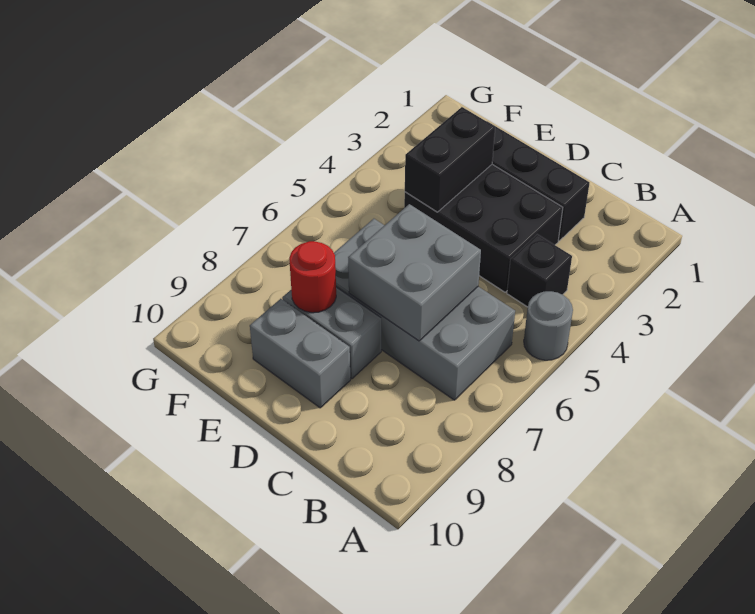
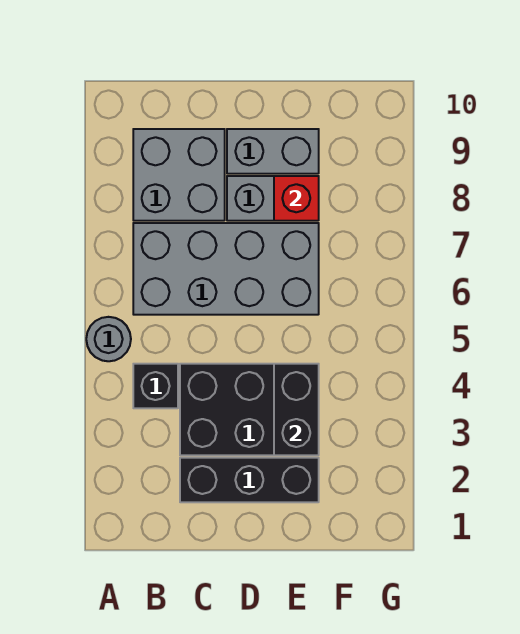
grey 2x2 brick [348,204,481,341] -> grey 2x2 brick moved to [133,129,225,221]
red 1x1 round brick [289,241,336,313] -> red 1x1 brick [274,176,319,221]

